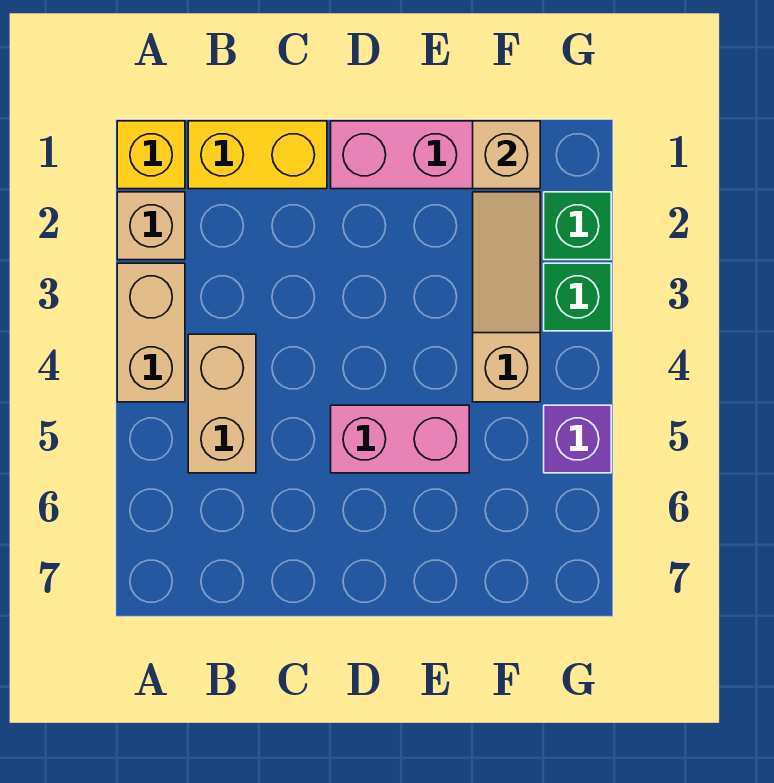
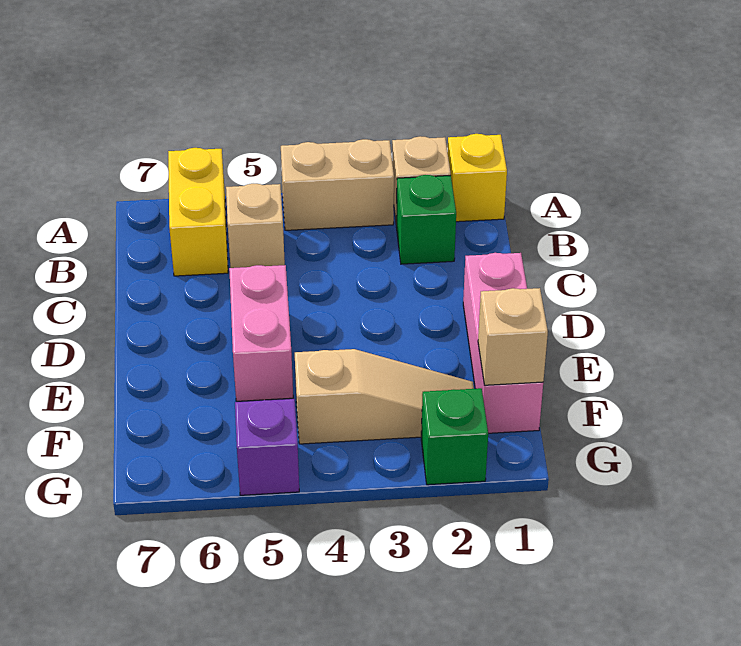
yellow 1x2 brick [188,121,327,189] -> yellow 1x2 brick moved to [168,148,228,276]
tan 1x2 brick [188,334,256,473] -> tan 1x1 brick [226,184,285,268]
green 1x1 brick [544,263,611,331] -> green 1x1 brick moved to [396,175,456,264]

